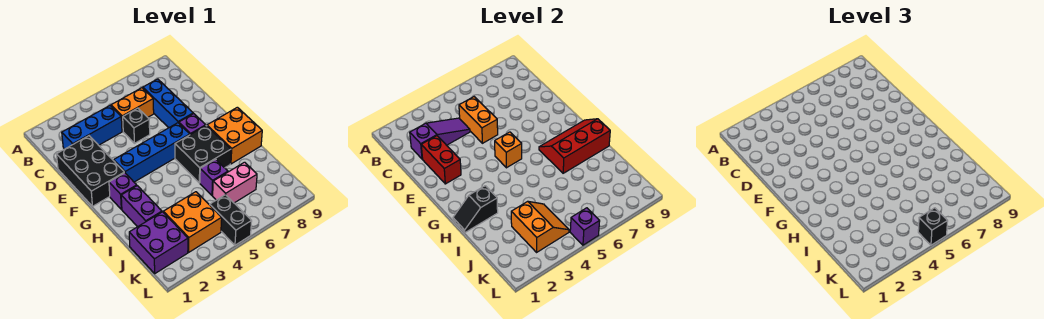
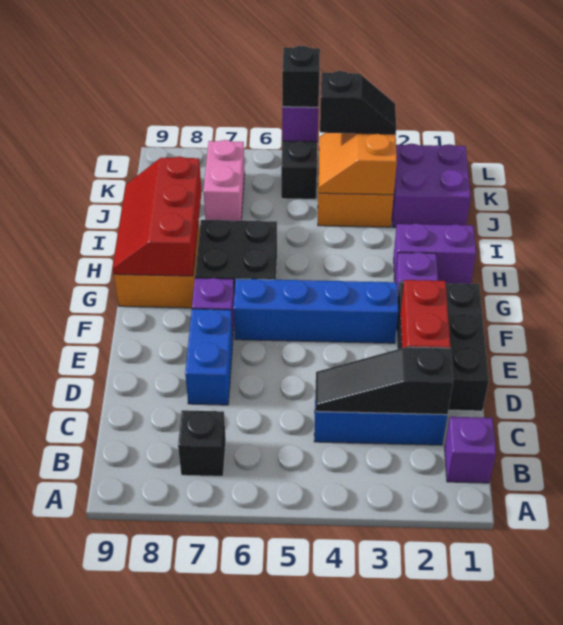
purple 1x3 slope [410,118,470,159] -> black 1x3 slope [315,347,453,415]
orange 1x2 brick [111,88,154,131] -> none
orange 1x2 brick [459,97,498,143] -> none
blue 1x3 brick [143,79,193,128] -> blue 1x2 brick [185,309,233,405]
black 1x1 brick [123,108,150,143] -> black 1x1 brick moved to [178,410,226,476]
orange 1x1 brick [495,132,522,168] -> none
red 2x3 slope [539,119,610,173] -> red 2x3 slope turned to [113,156,201,276]
black 1x2 slope [453,186,498,233] -> black 1x2 slope moved to [320,71,396,134]
purple 1x2 brick [121,186,162,227] -> purple 1x2 brick turned to [394,223,476,284]
purple 1x1 brick [200,159,228,196] -> purple 1x1 brick moved to [445,417,496,483]
pink 1x2 brick [213,162,257,203] -> pink 1x2 brick turned to [204,140,245,221]

